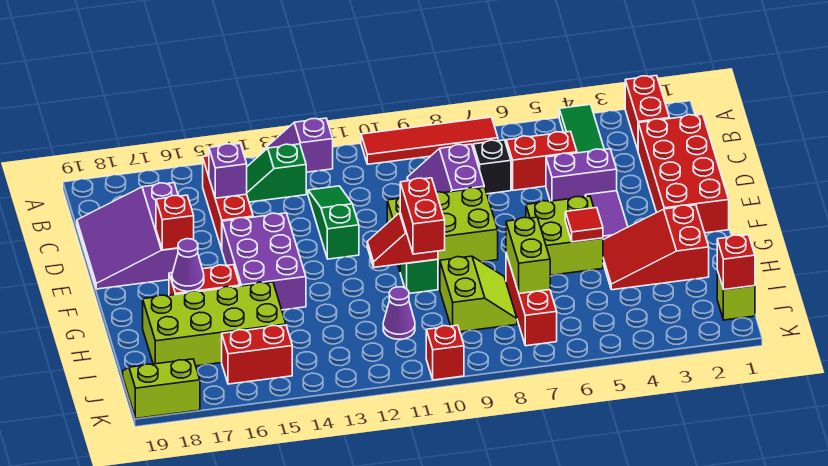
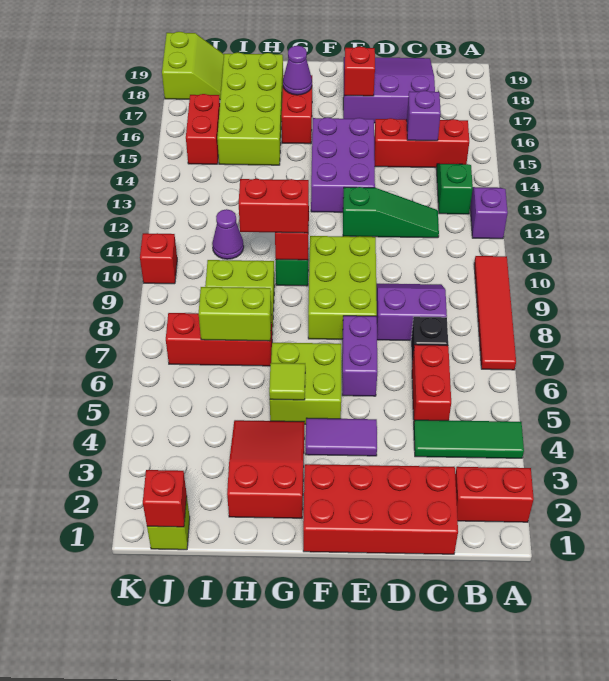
purple 1x2 brick [546,149,617,201] -> purple 1x2 brick moved to [342,316,377,396]
purple 2x3 brick [222,213,306,310] -> purple 2x3 brick turned to [311,117,375,212]
red 1x1 tile [565,208,603,242] -> lime 1x1 tile [269,363,305,400]

